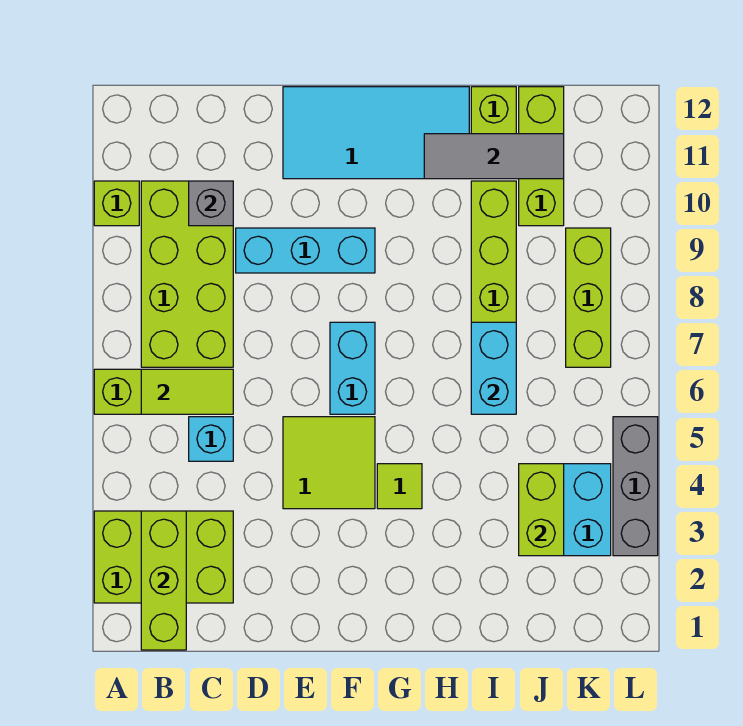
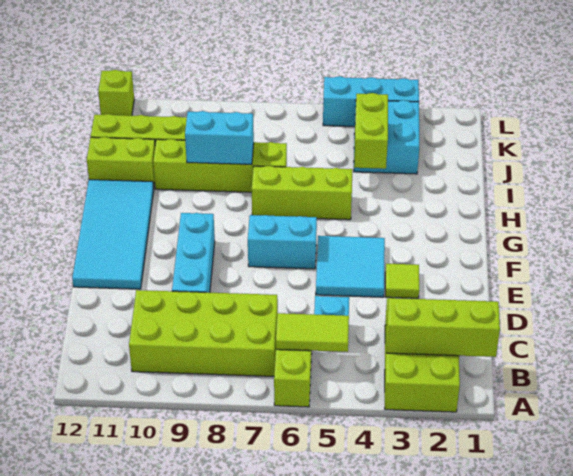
lime 1x1 brick [94,181,139,226] -> lime 1x1 brick moved to [98,70,134,116]
lime 1x2 tile [141,369,233,414] -> lime 1x2 tile turned to [276,313,349,352]
grey 1x1 brick [189,181,233,226] -> none
lime 2x2 tile [283,417,375,509] -> cyan 2x2 tile [316,236,385,297]
lime 1x1 tile [377,464,422,509] -> lime 1x1 tile moved to [385,264,419,298]
grey 1x3 tile [424,134,564,179] -> none
cyan 1x2 brick [471,322,516,414] -> cyan 1x2 brick moved to [185,111,254,165]
lime 1x2 brick [519,464,564,556] -> lime 1x2 brick turned to [354,93,388,169]
lime 1x3 brick [566,228,611,367] -> lime 1x3 brick moved to [252,166,352,220]
grey 1x3 brick [613,417,658,556] -> cyan 1x3 brick [323,76,419,126]

